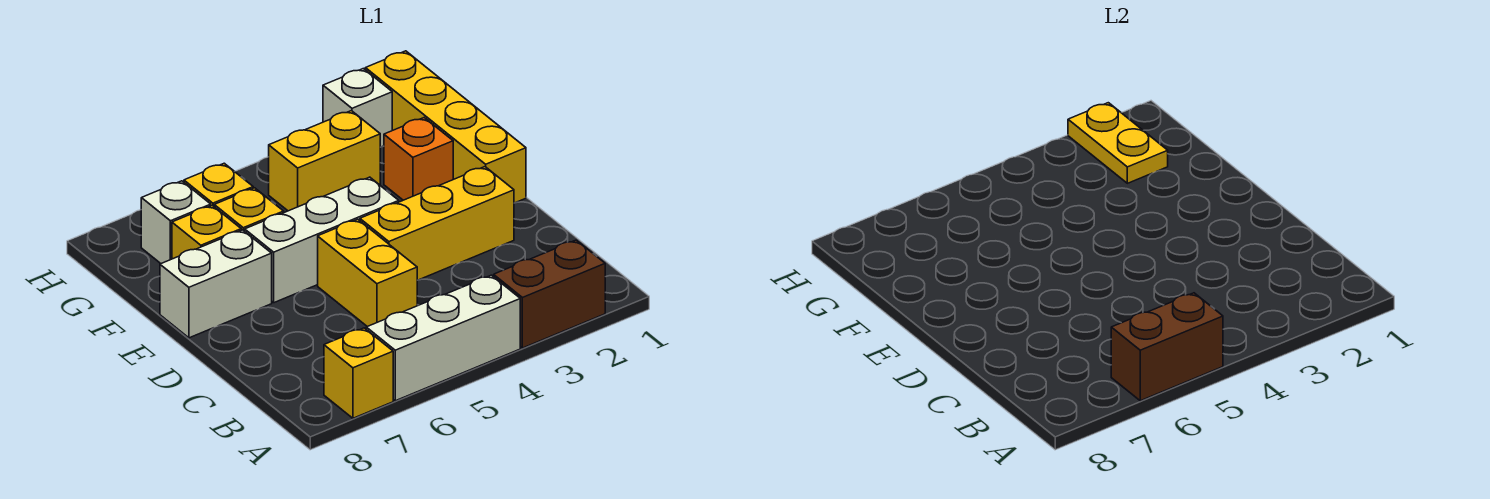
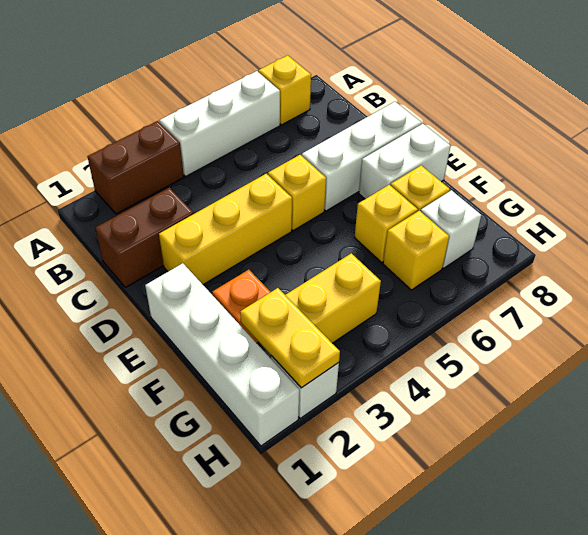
brown 1x2 brick [1111,293,1223,401] -> brown 1x2 brick moved to [95,188,194,287]
yellow 1x2 brick [318,219,417,327] -> yellow 1x1 brick [268,155,326,231]
yellow 1x4 brick [365,51,526,203] -> white 1x4 brick [145,263,299,446]
white 1x3 brick [245,177,399,303] -> white 1x3 brick moved to [302,102,421,211]

